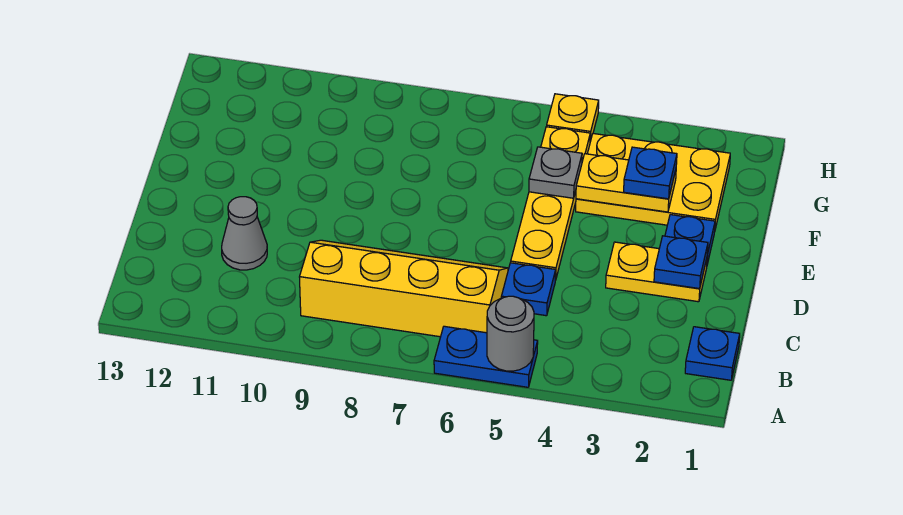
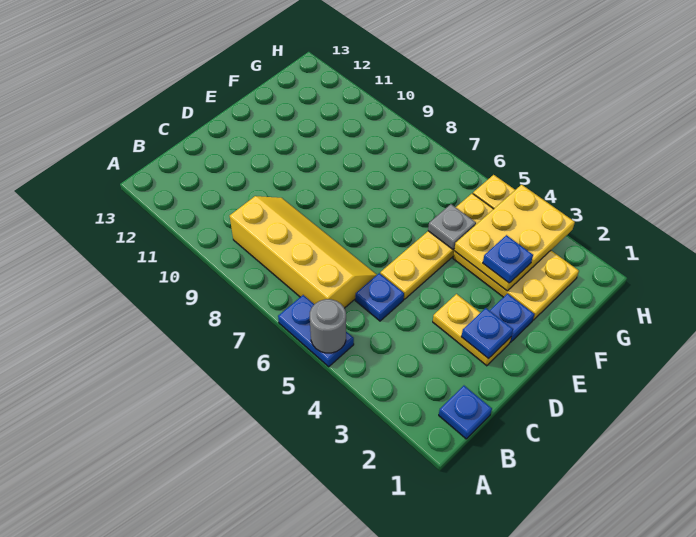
grey 1x1 cone [222,197,267,270] -> none
yellow 1x2 plate [576,154,676,212] -> yellow 2x3 plate [454,185,575,291]

